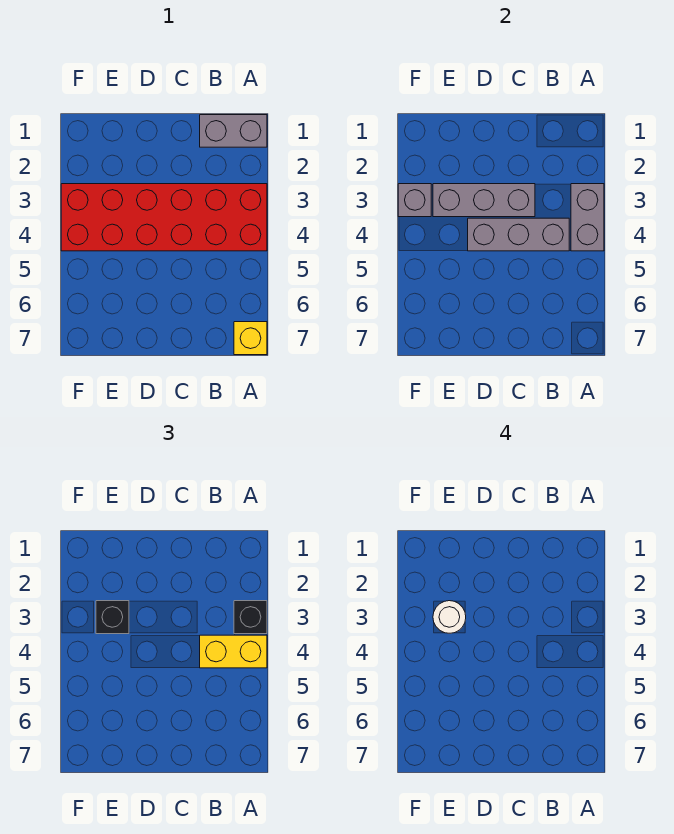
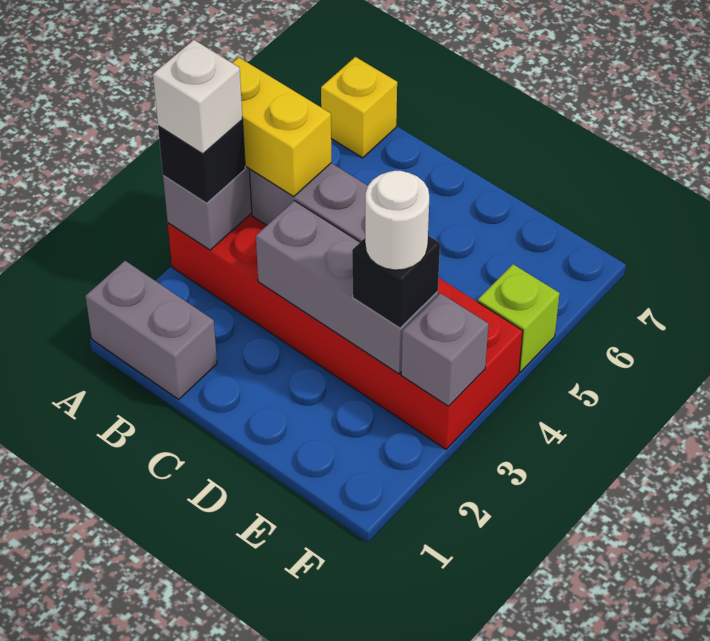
none -> white 1x1 brick [153,40,242,154]
none -> lime 1x1 brick [478,264,560,372]

